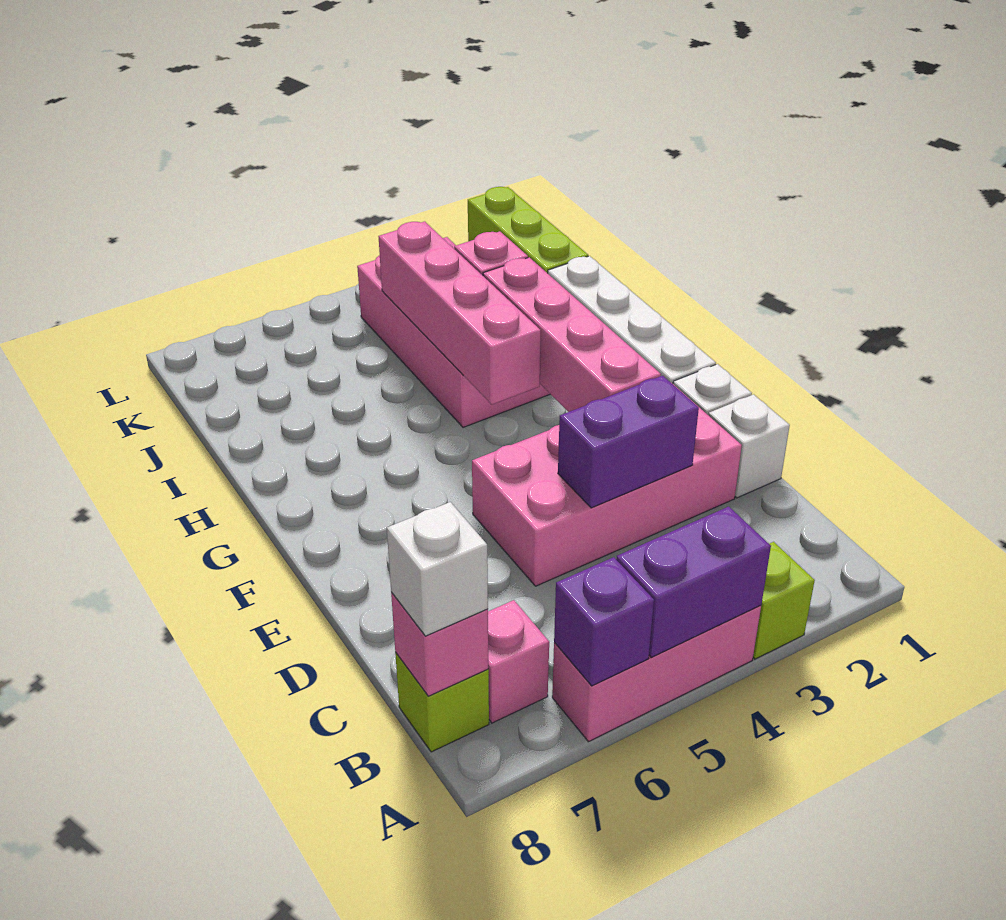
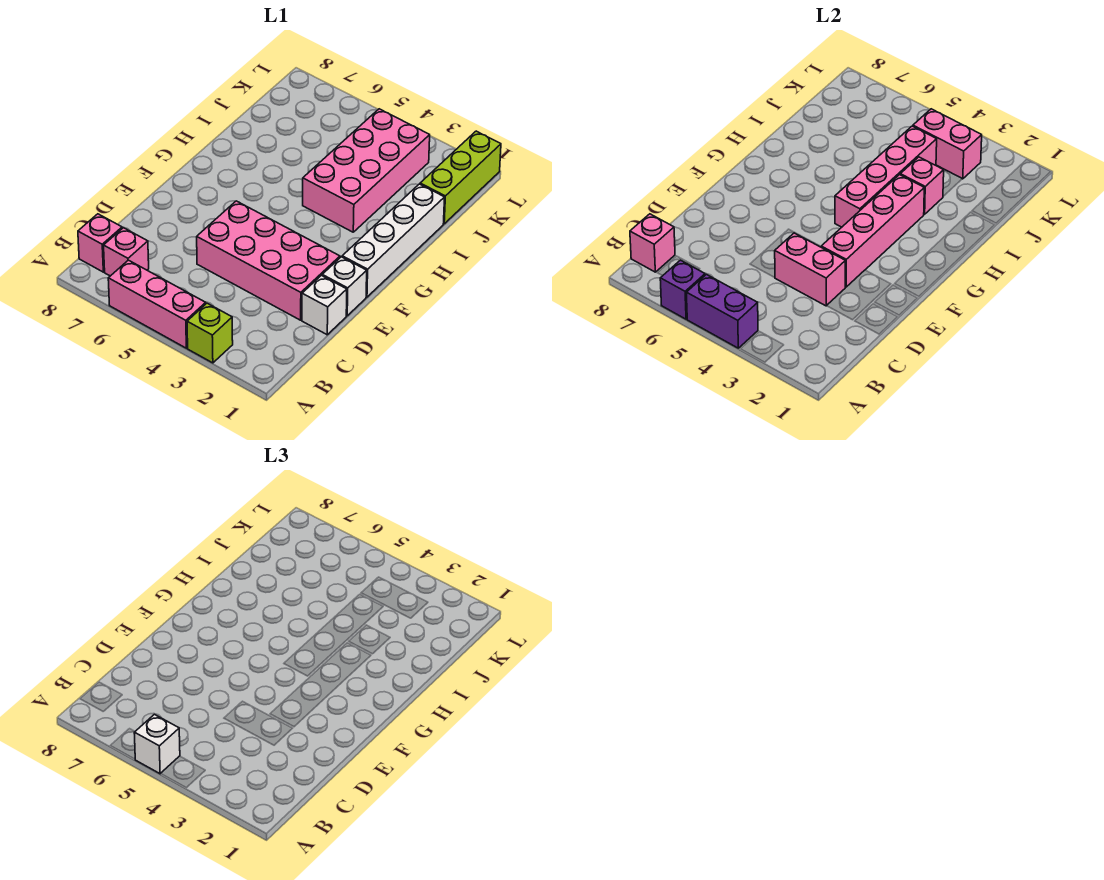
lime 1x1 brick [395,652,489,752] -> pink 1x1 brick [78,214,122,272]
white 1x1 brick [387,502,488,636] -> white 1x1 brick moved to [134,714,180,774]
purple 1x2 brick [558,376,699,508] -> pink 1x2 brick [775,233,845,306]
none -> pink 1x2 brick [913,109,982,179]

